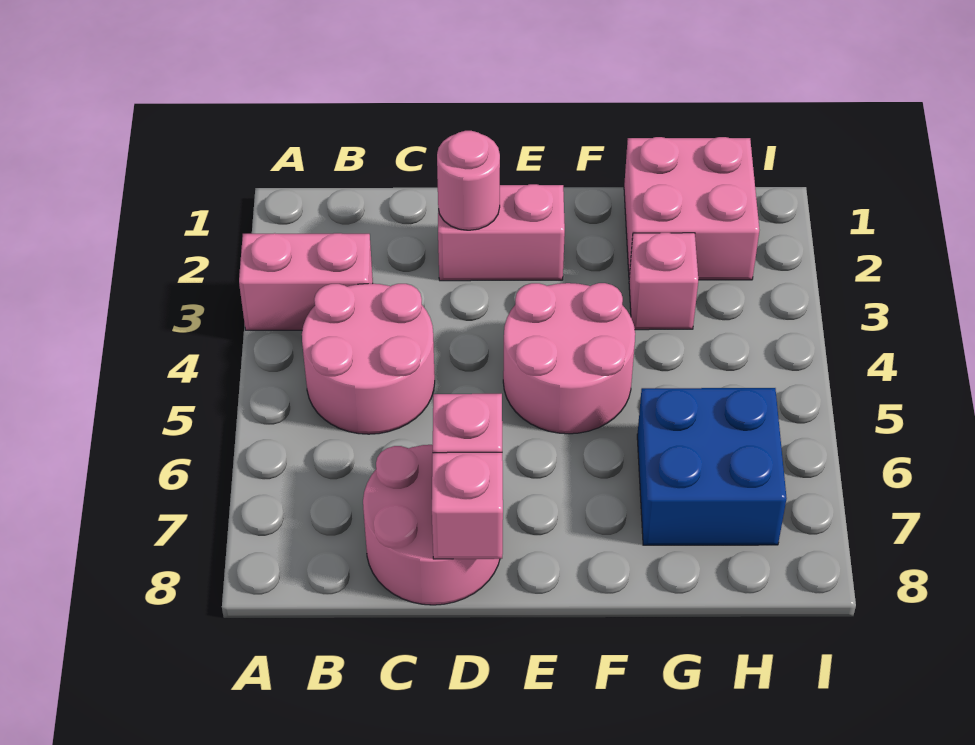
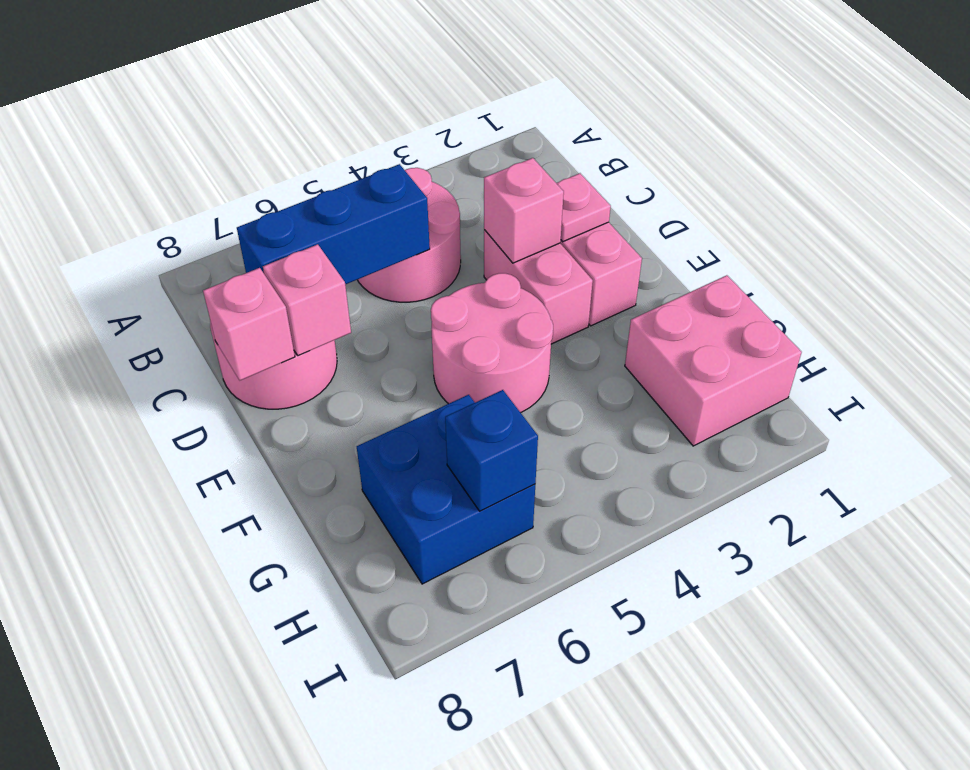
pink 1x2 brick [239,233,373,330] -> pink 1x2 brick moved to [484,230,593,344]
none -> blue 1x3 brick [237,164,430,284]
pink 1x1 round brick [437,131,500,230] -> pink 1x1 plate [557,173,611,242]
pink 1x1 brick [629,233,698,330] -> pink 1x1 brick moved to [484,158,564,263]
none -> blue 1x1 brick [445,390,538,511]

